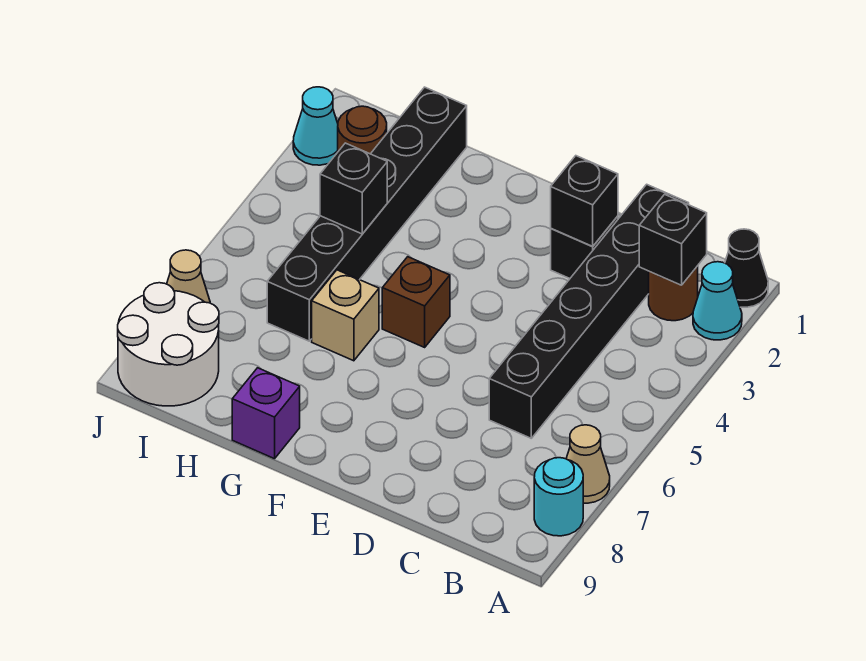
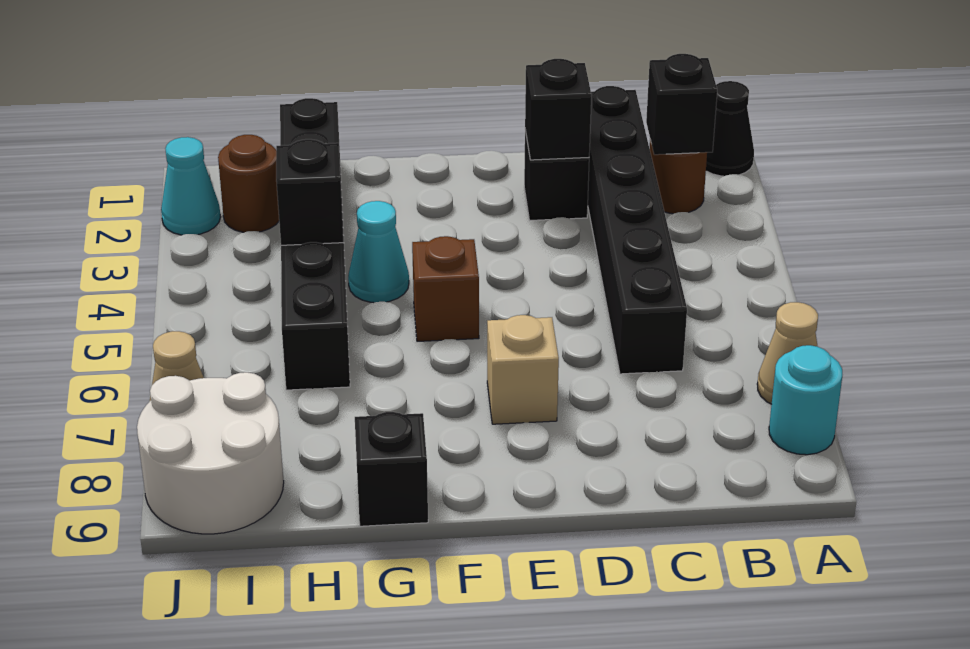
cyan 1x1 cone [693,262,742,340] -> cyan 1x1 cone moved to [348,201,409,303]
tan 1x1 brick [312,270,379,361] -> tan 1x1 brick moved to [487,315,559,424]
purple 1x1 brick [232,368,300,459] -> black 1x1 brick [355,412,428,526]

